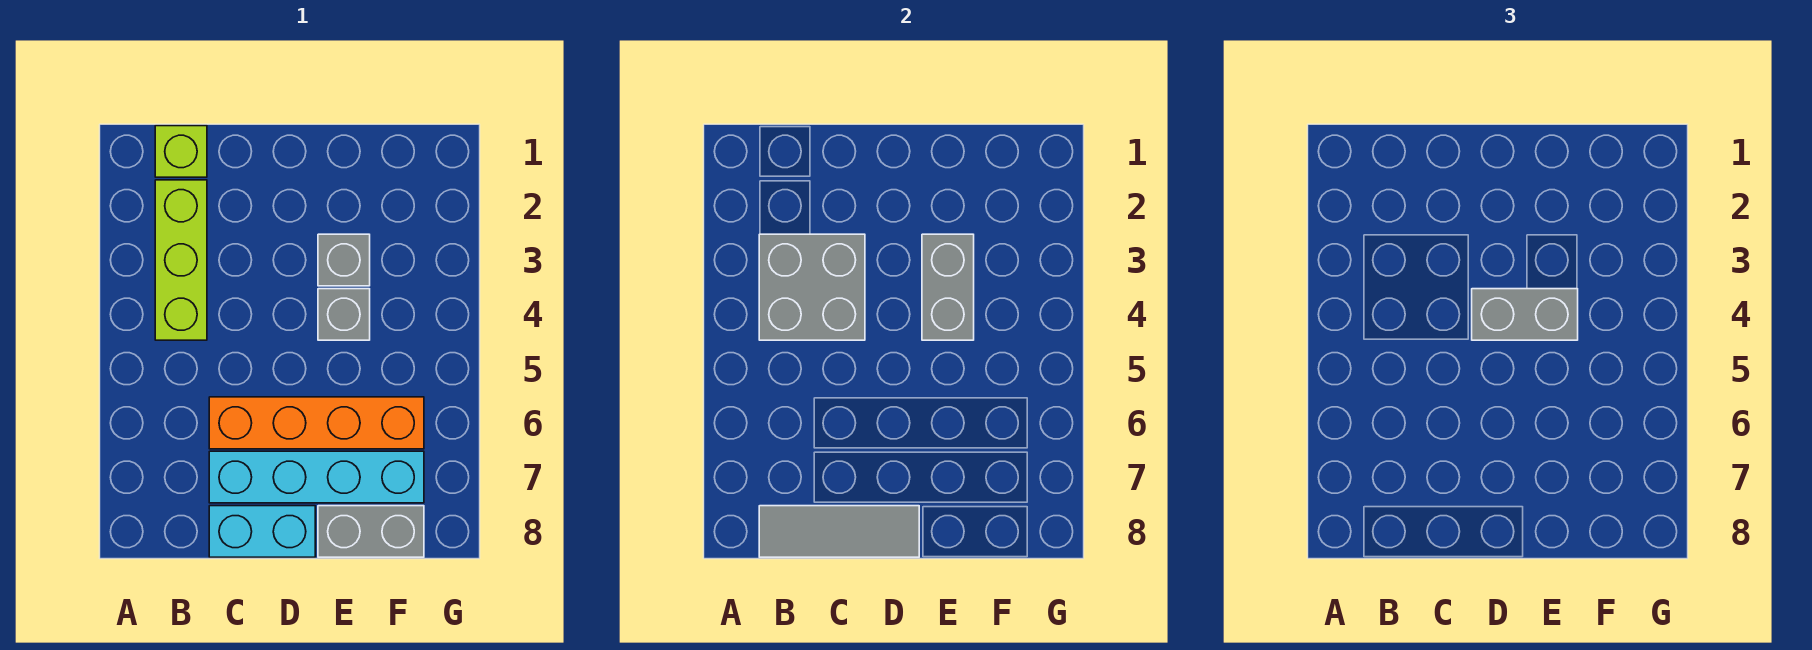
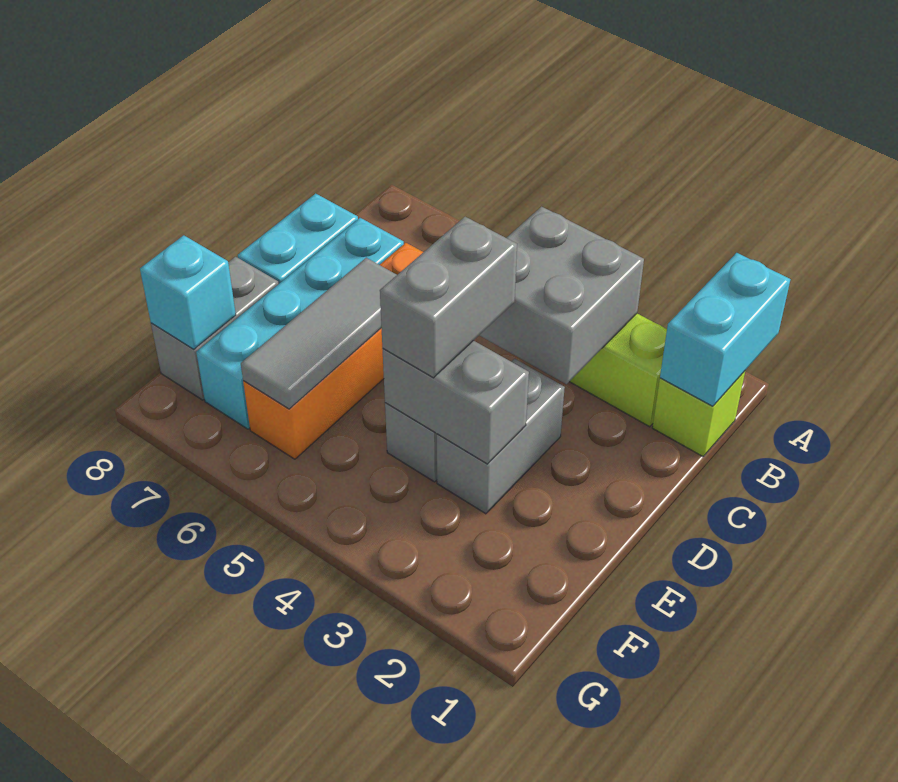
none -> cyan 1x2 brick [660,253,790,406]
grey 1x3 tile [759,506,919,557] -> grey 1x3 tile moved to [241,258,397,409]
grey 1x1 brick [318,234,370,286] -> grey 1x2 brick [437,359,565,514]
none -> cyan 1x1 brick [140,235,236,349]

